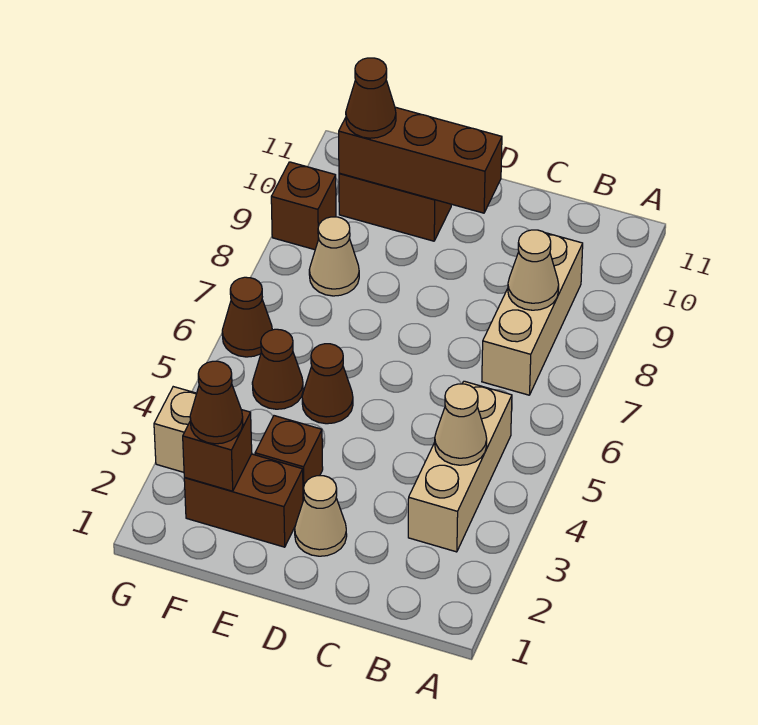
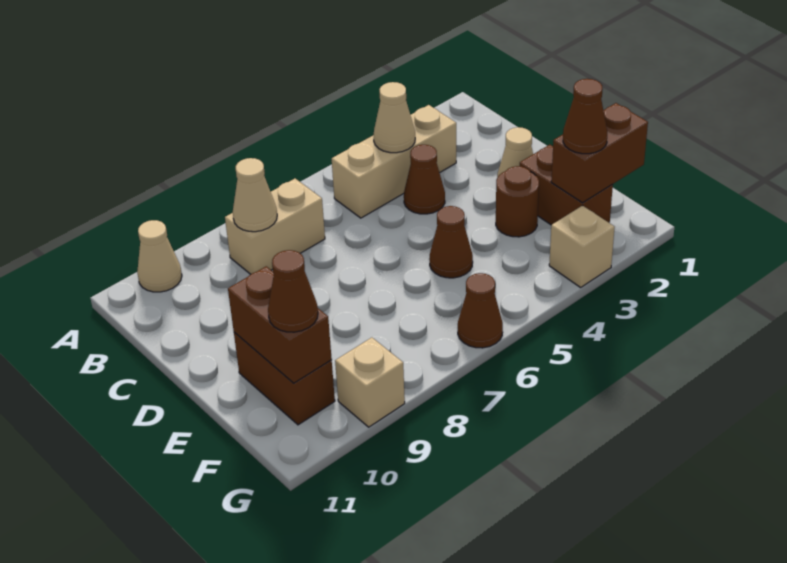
tan 1x3 brick [482,233,583,395] -> tan 1x2 brick [225,179,325,274]
brown 1x3 brick [339,107,502,213] -> brown 1x2 brick [228,266,332,383]
brown 1x1 brick [255,416,323,500] -> brown 1x1 round brick [496,166,539,237]
brown 1x1 brick [183,410,252,491] -> brown 1x2 brick [551,103,648,203]
brown 1x1 cone [252,329,303,409] -> brown 1x1 cone moved to [404,145,445,214]
tan 1x1 cone [309,217,359,296] -> tan 1x1 cone moved to [137,220,182,292]
brown 1x1 brick [271,162,336,250] -> tan 1x1 brick [335,338,405,427]

